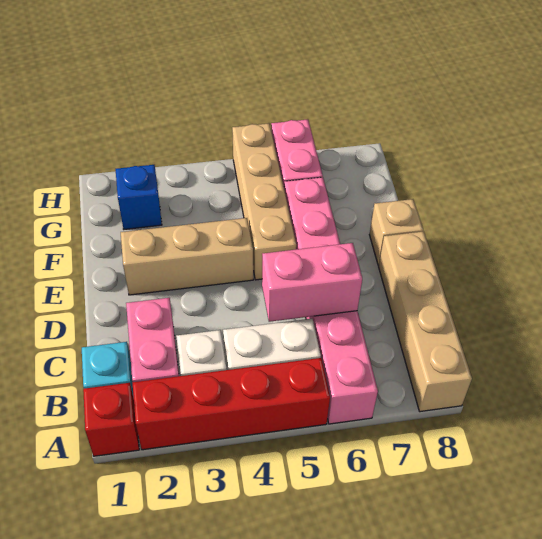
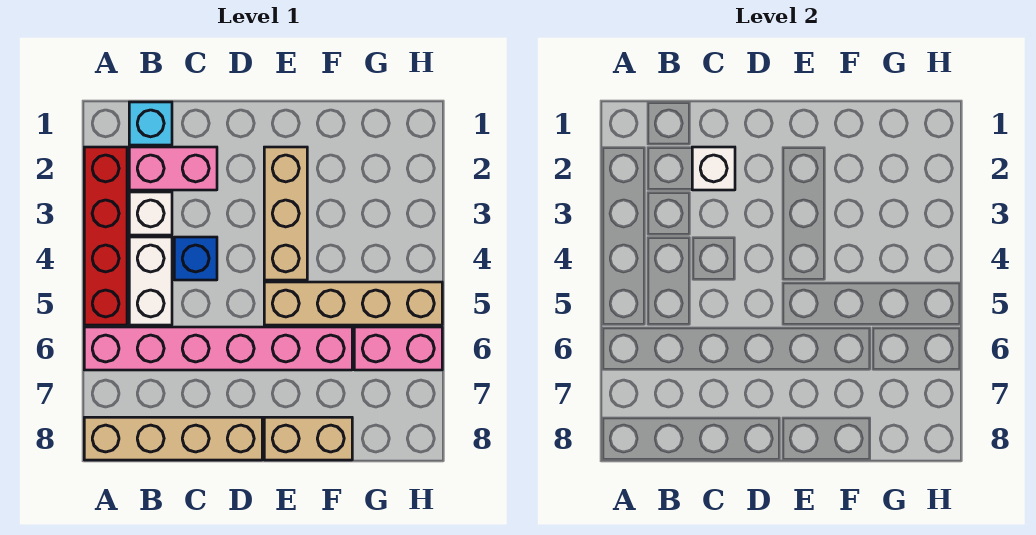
red 1x1 brick [83,383,139,456] -> none
none -> white 1x1 brick [692,147,735,190]
pink 1x2 brick [262,243,362,322] -> none
tan 1x1 brick [369,199,423,265] -> tan 1x2 brick [264,417,352,460]
blue 1x1 brick [116,165,162,229] -> blue 1x1 brick moved to [174,237,217,280]

